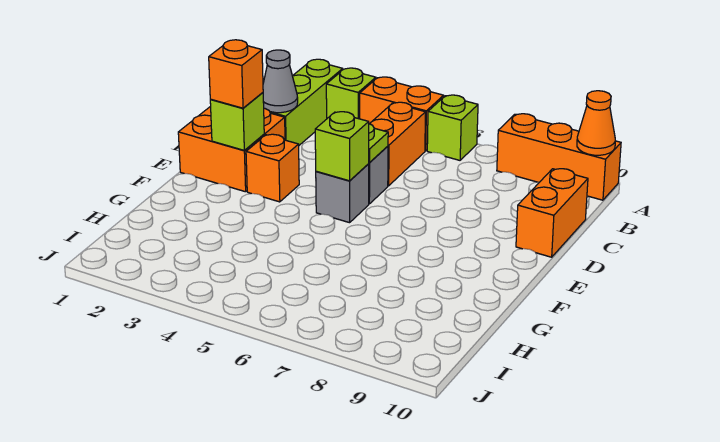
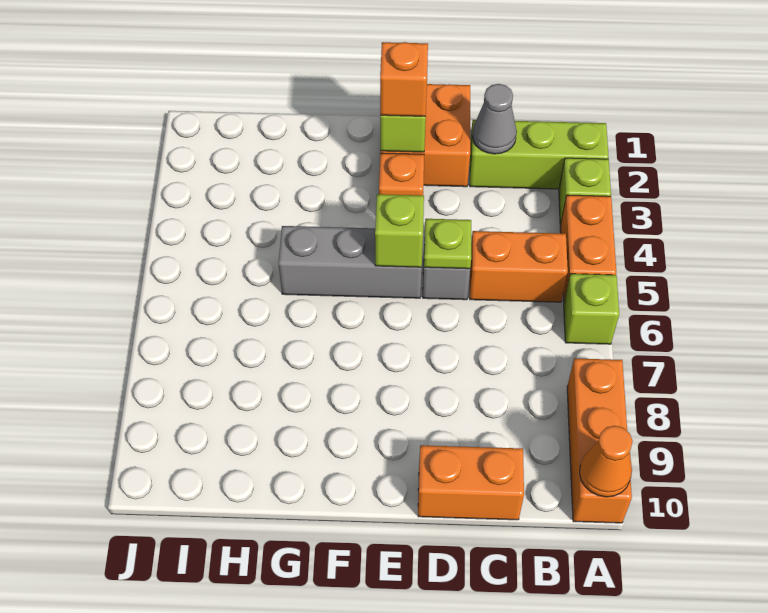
grey 1x1 brick [316,164,369,223] -> grey 1x3 brick [279,226,422,298]

